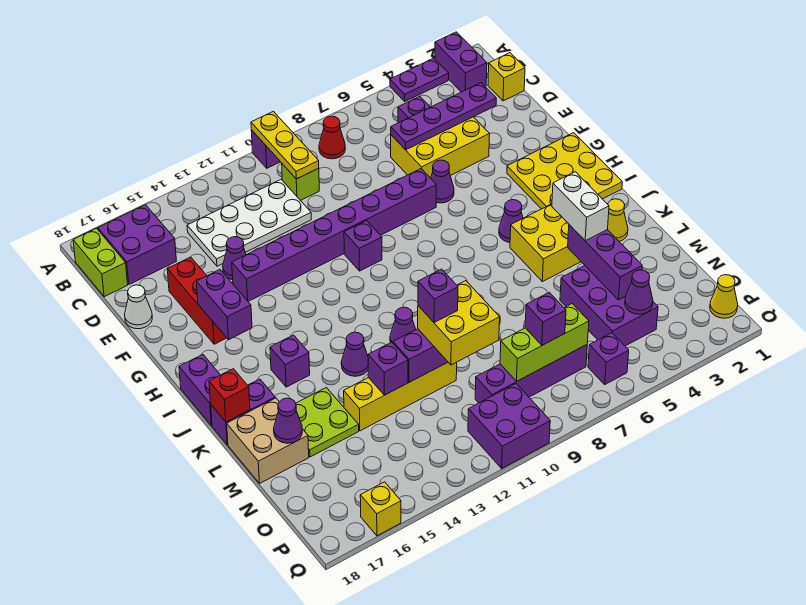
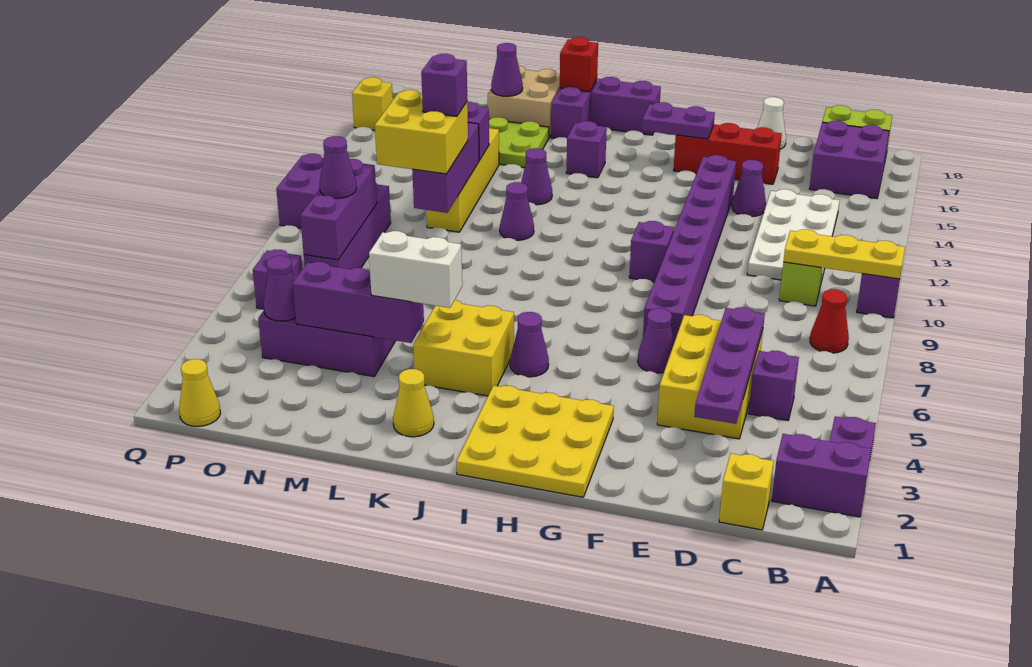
purple 1x2 brick [196,270,252,340] -> purple 1x2 plate [642,102,715,139]
lime 1x3 brick [500,304,589,382] -> purple 1x3 brick [300,159,377,260]
purple 1x1 brick [525,292,566,345] -> purple 1x1 cone [320,136,357,198]

